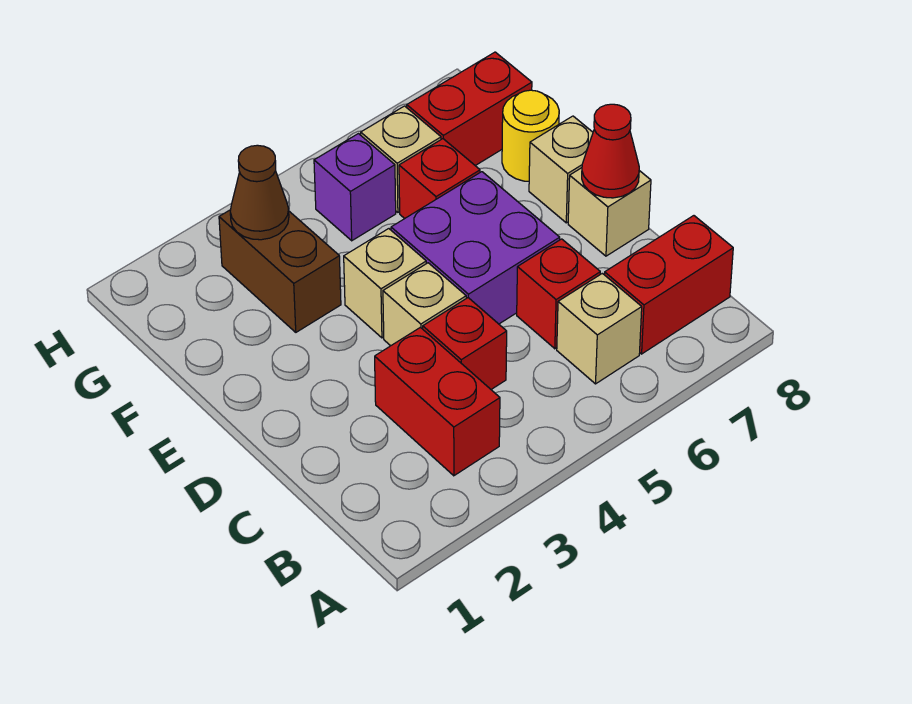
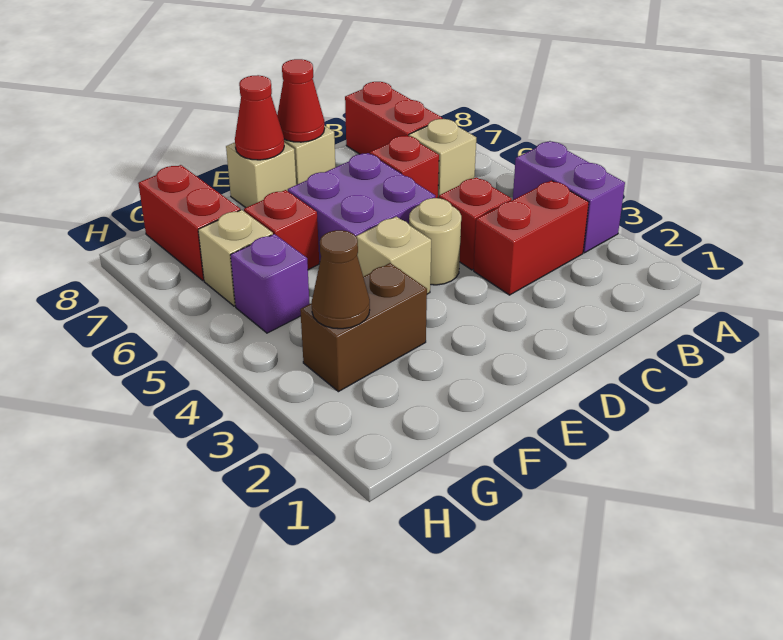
none -> purple 1x2 brick [513,141,625,253]
tan 1x1 brick [383,263,466,346] -> tan 1x1 round brick [409,198,461,285]
none -> red 1x1 cone [235,75,284,160]
yellow 1x1 round brick [502,90,559,181] -> none

